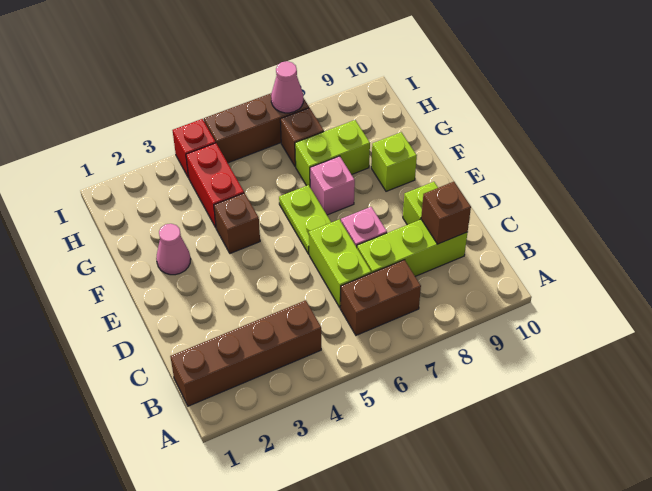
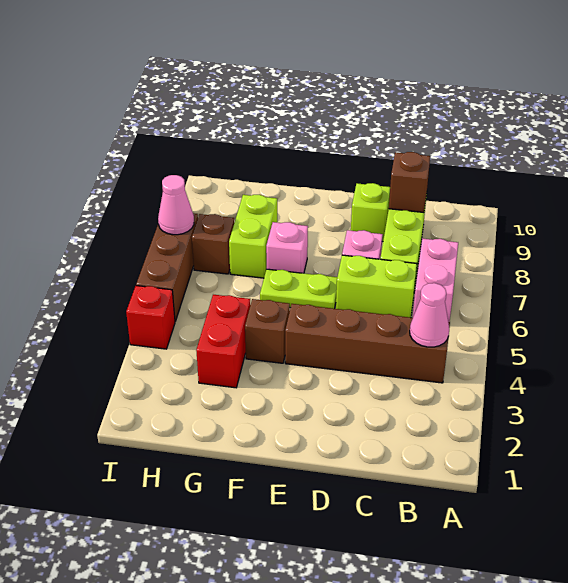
brown 1x4 brick [170,300,321,406] -> brown 1x4 brick turned to [285,304,450,383]
brown 1x2 brick [340,260,421,335] -> pink 1x2 brick [413,238,458,322]
pink 1x1 cone [156,224,191,275] -> pink 1x1 cone moved to [410,283,449,347]
lime 1x1 brick [371,132,417,191] -> none
red 1x2 brick [186,143,244,227] -> red 1x2 brick turned to [196,295,250,388]

